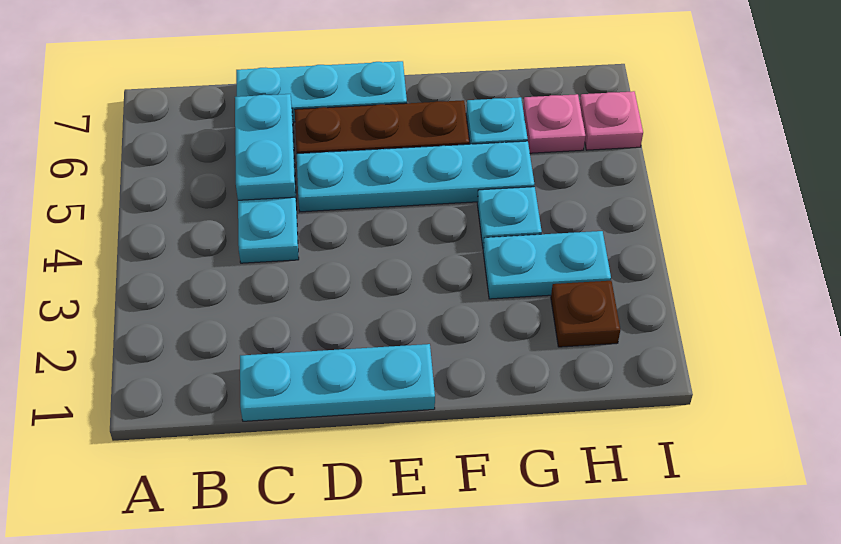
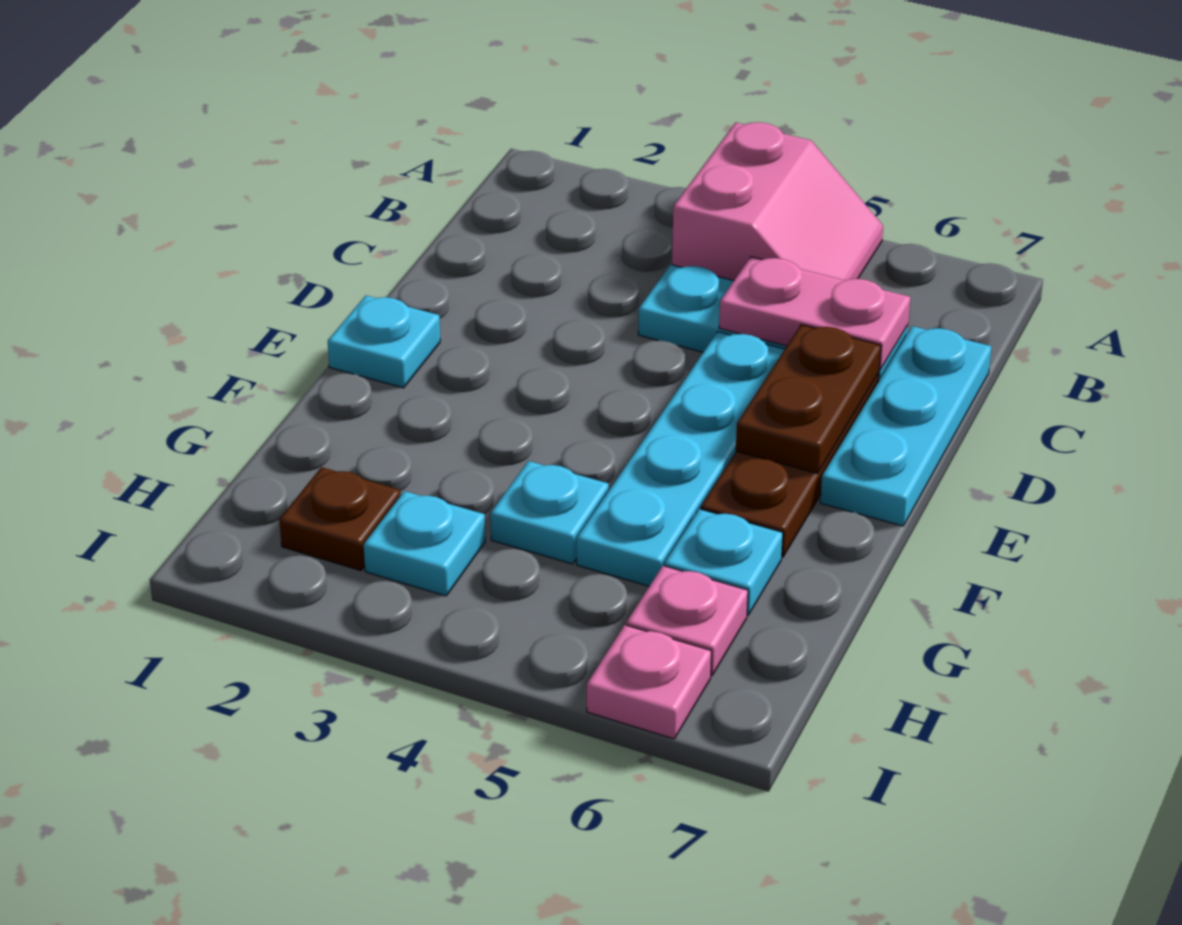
none -> pink 2x2 slope [672,122,883,281]
cyan 1x3 plate [240,344,435,421] -> cyan 1x1 plate [328,296,440,388]
cyan 1x2 plate [235,94,295,200] -> pink 1x2 plate [719,257,910,370]
none -> brown 1x2 plate [736,325,881,474]
cyan 1x2 plate [483,231,611,299] -> cyan 1x1 plate [364,491,485,596]

